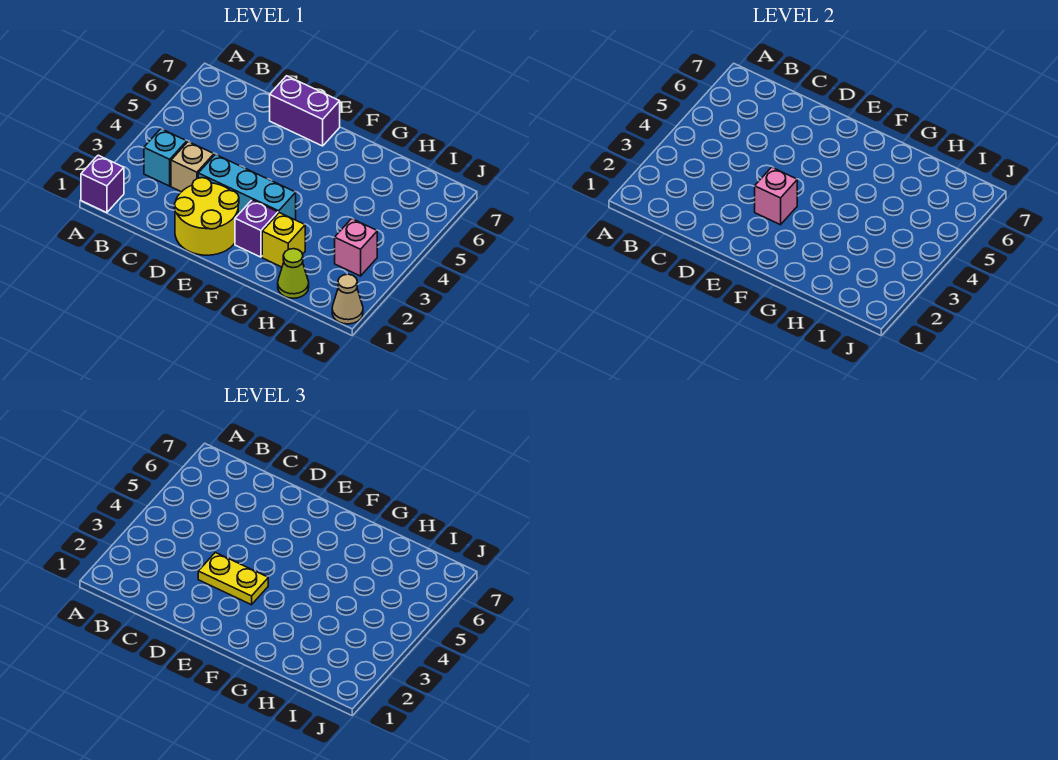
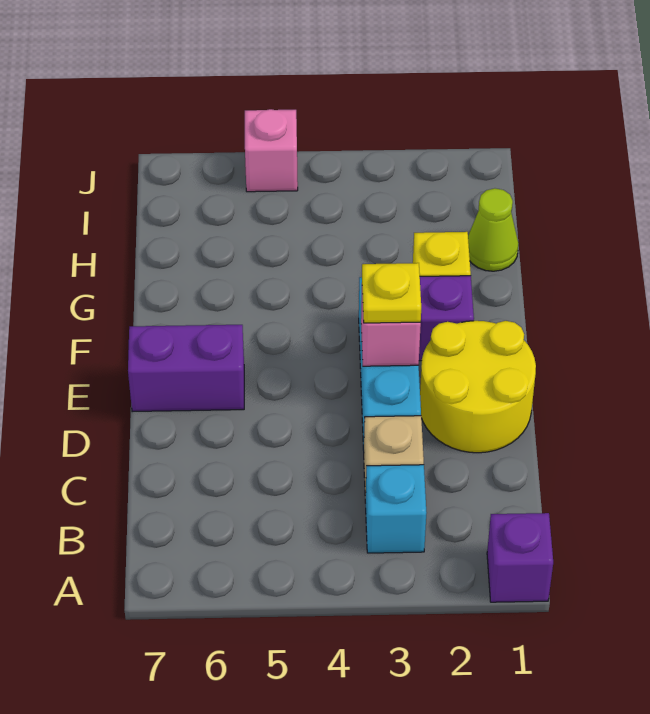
yellow 1x2 plate [198,552,268,605] -> yellow 1x1 plate [362,263,421,323]
purple 1x2 brick [270,76,340,146] -> purple 1x2 brick turned to [128,325,244,412]
pink 1x1 brick [335,219,377,276] -> pink 1x1 brick moved to [245,109,298,192]
tan 1x1 cone [332,274,363,324] -> none

